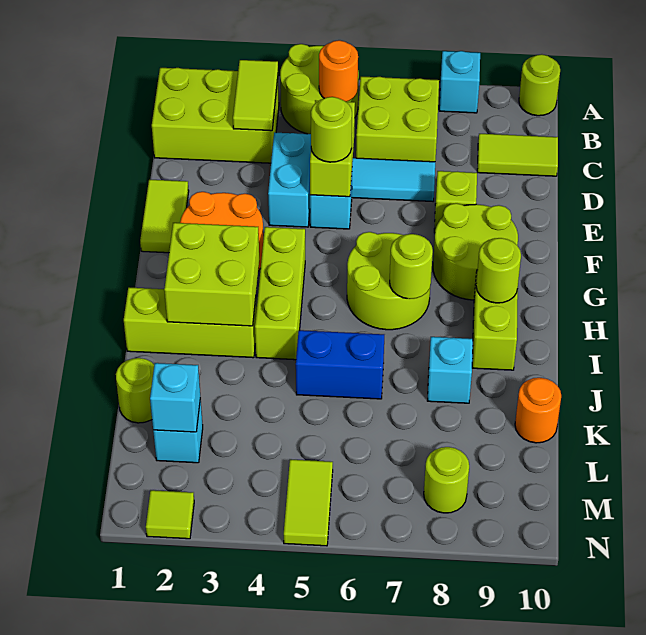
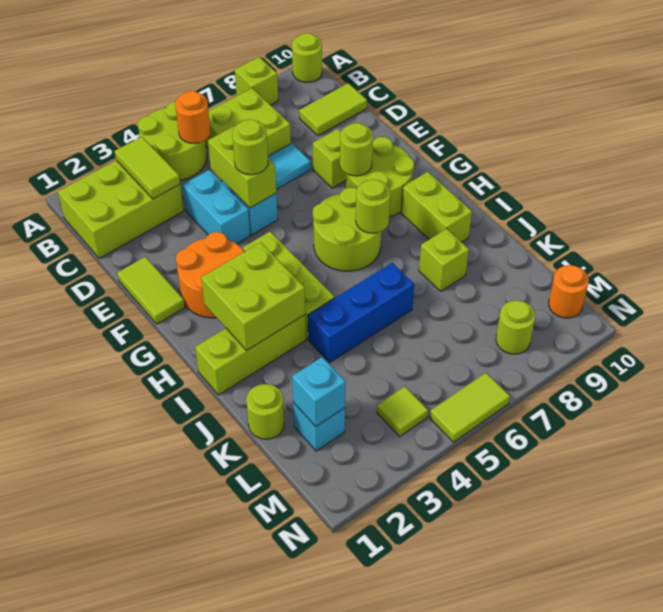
cyan 1x1 brick [439,51,480,113] -> lime 1x1 brick [235,57,278,105]
lime 1x1 round brick [476,238,521,303] -> lime 1x1 round brick moved to [340,123,373,176]
blue 1x2 brick [296,330,384,399] -> blue 1x3 brick [308,263,414,362]
cyan 1x1 brick [427,337,473,403] -> lime 1x1 brick [419,229,469,291]
orange 1x1 round brick [515,378,561,443] -> orange 1x1 round brick moved to [549,265,589,318]
lime 1x2 tile [284,459,333,546] -> lime 1x2 tile turned to [430,373,510,442]
lime 1x1 tile [146,490,194,539] -> lime 1x1 tile moved to [377,387,428,436]

